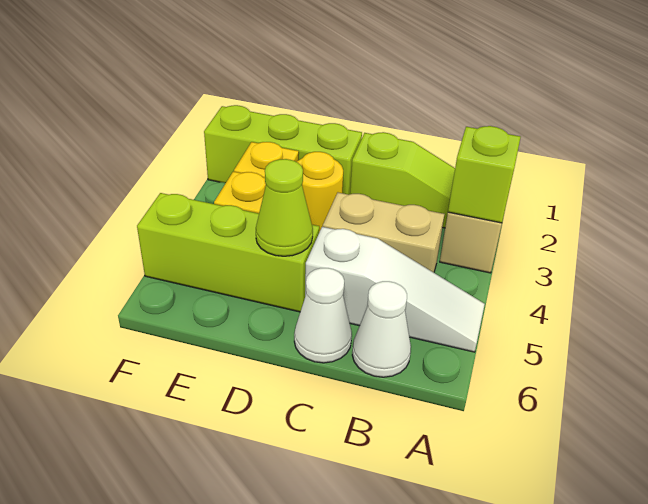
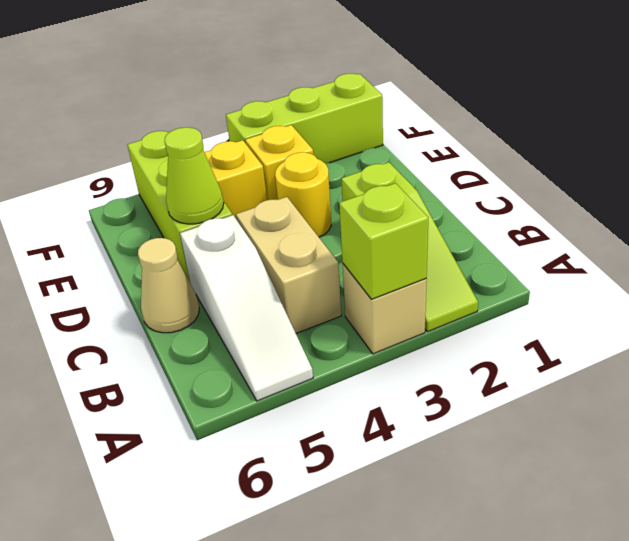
white 1x1 cone [352,281,411,377] -> none
white 1x1 cone [294,268,352,363] -> tan 1x1 cone [138,238,199,333]
lime 1x3 brick [204,105,362,195] -> lime 1x3 brick turned to [226,74,383,163]

